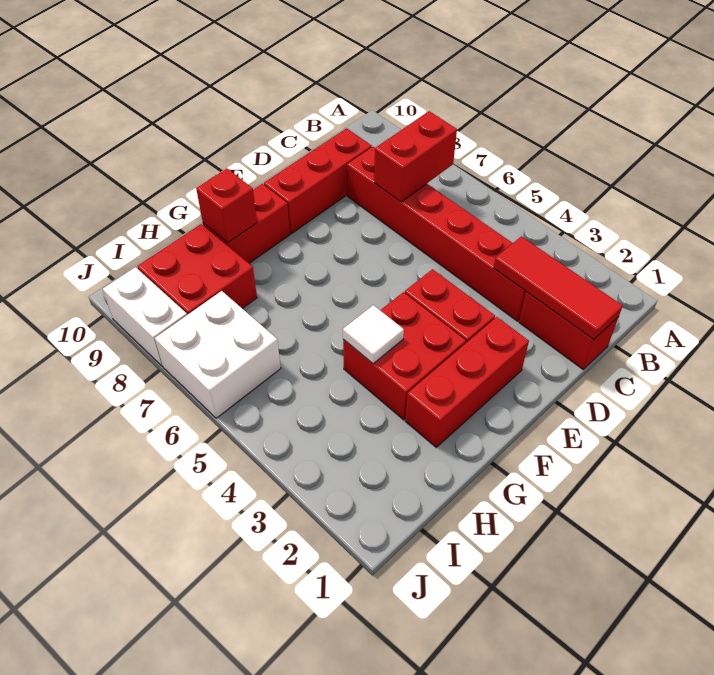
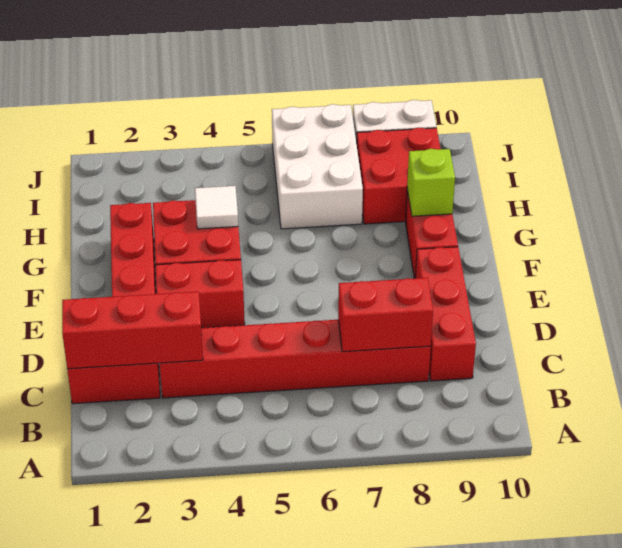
red 1x2 brick [374,111,457,202] -> red 1x2 brick turned to [338,278,433,352]
red 1x3 tile [494,236,623,340] -> red 1x3 brick [62,292,203,369]
red 1x1 brick [196,168,257,243] -> lime 1x1 brick [407,149,455,216]
white 2x2 brick [155,291,281,418] -> white 2x3 brick [272,104,363,229]

